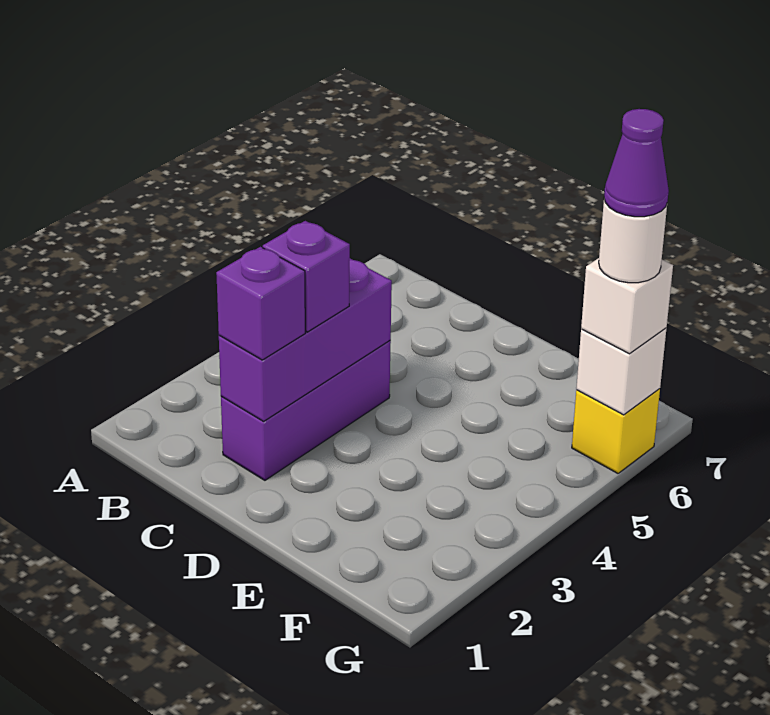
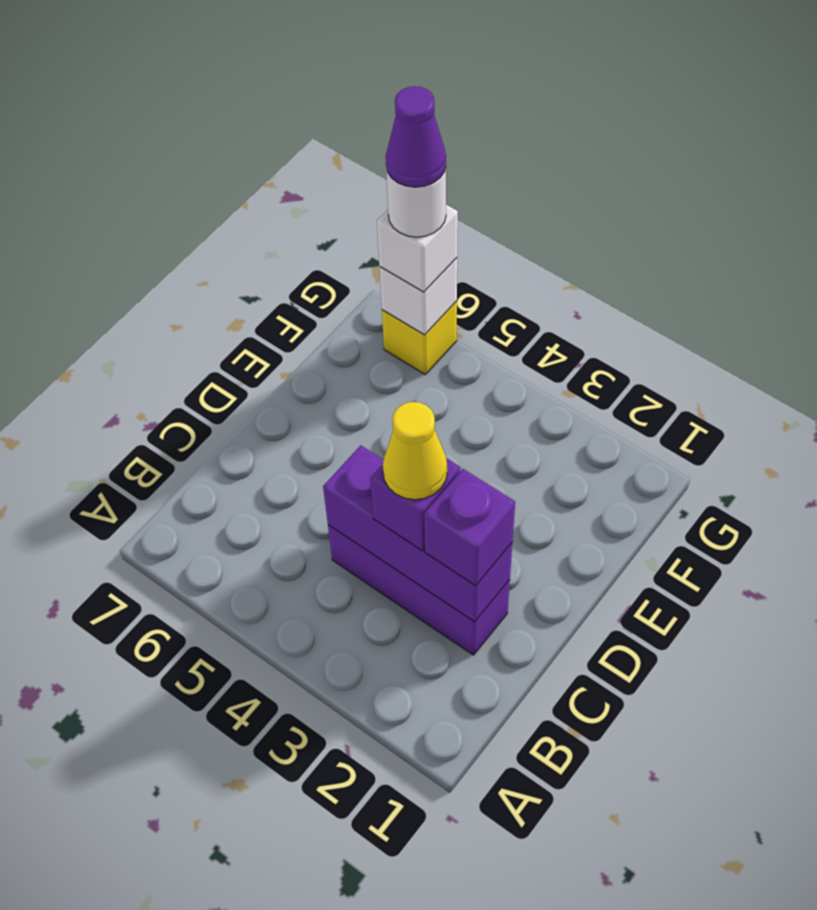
none -> yellow 1x1 cone [383,402,447,500]

